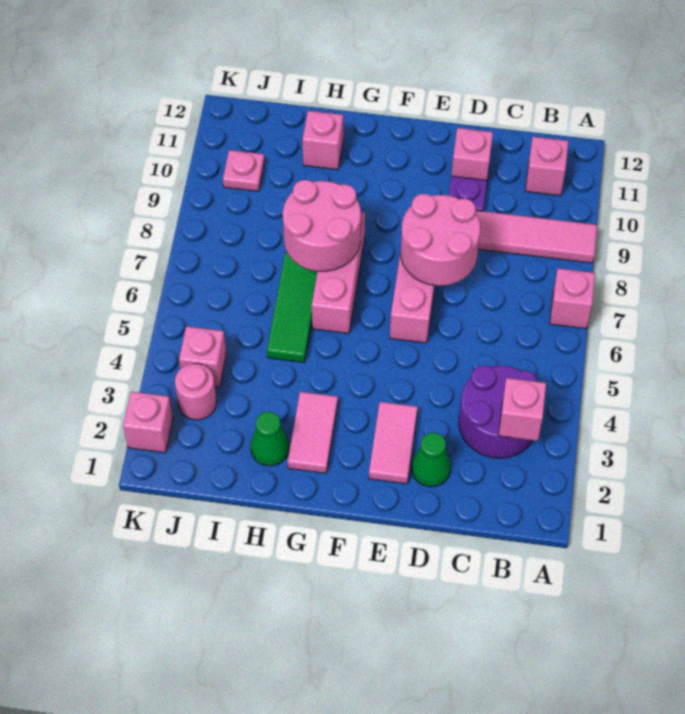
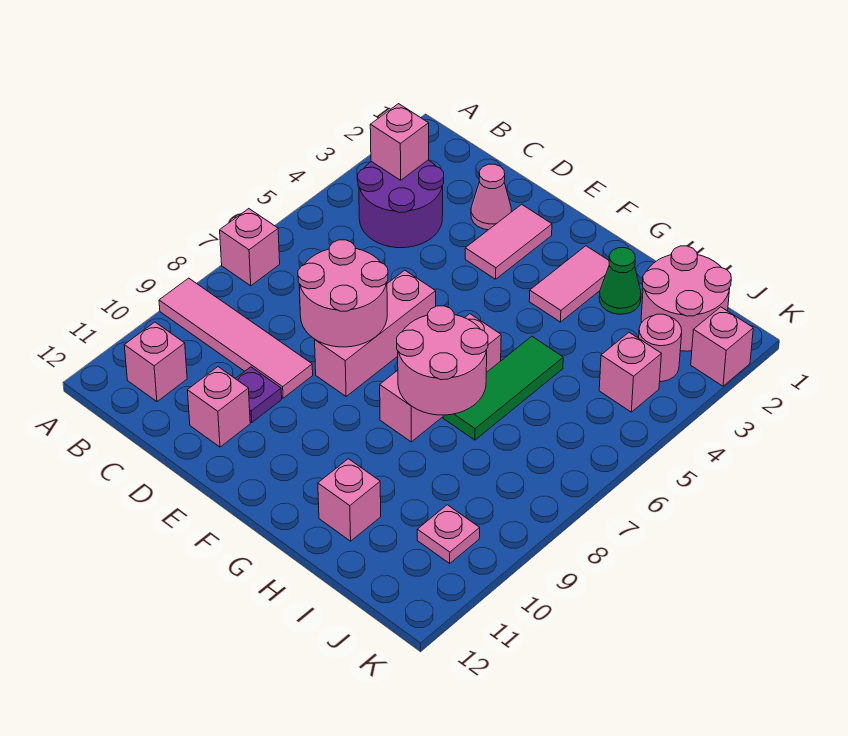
green 1x1 cone [412,433,451,487] -> pink 1x1 cone [471,164,511,230]
none -> pink 2x2 round brick [641,246,731,351]

